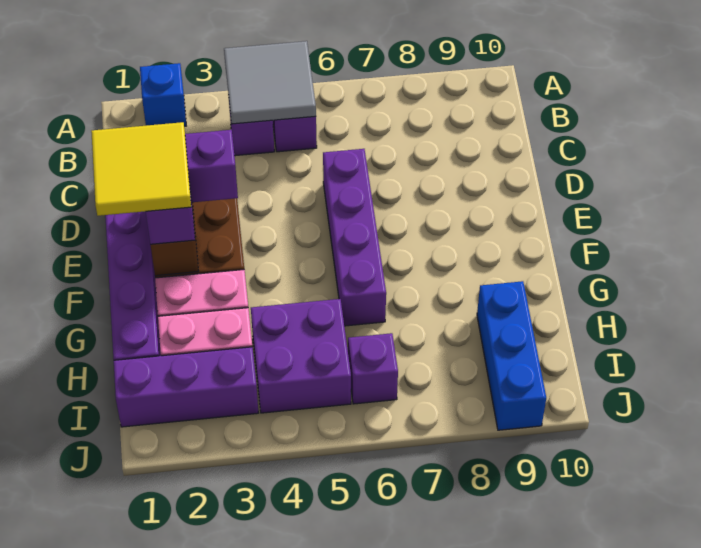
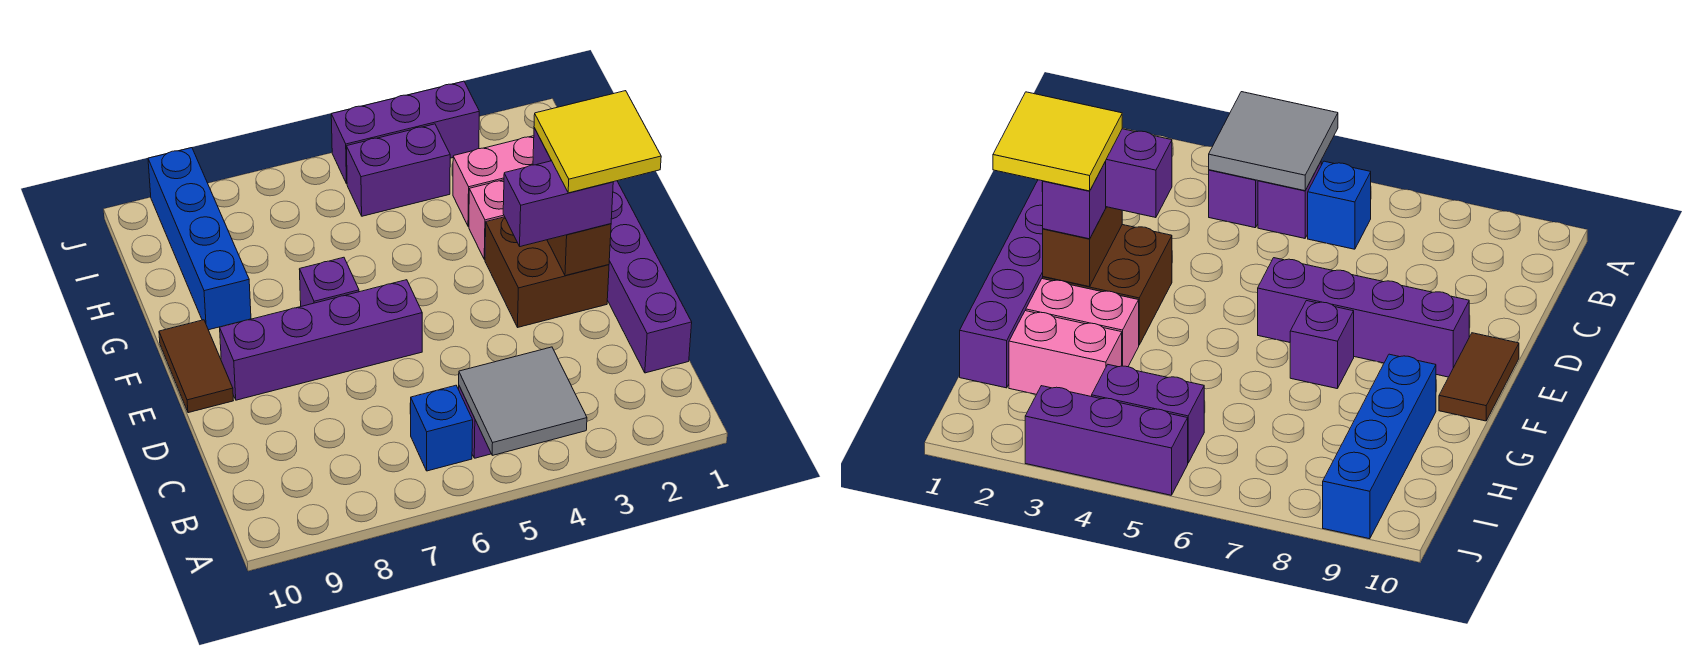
blue 1x1 brick [140,63,186,127] -> blue 1x1 brick moved to [411,385,473,471]
purple 1x4 brick [323,149,386,326] -> purple 1x4 brick turned to [220,280,422,400]
none -> brown 1x2 tile [159,320,233,413]
purple 2x2 brick [251,299,351,413] -> purple 1x2 brick [346,124,450,216]
blue 1x3 brick [477,281,546,430] -> blue 1x4 brick [148,148,251,330]
purple 1x3 brick [114,347,258,427] -> purple 1x3 brick moved to [331,81,479,184]
purple 1x1 brick [348,333,398,404] -> purple 1x1 brick moved to [299,257,359,306]

